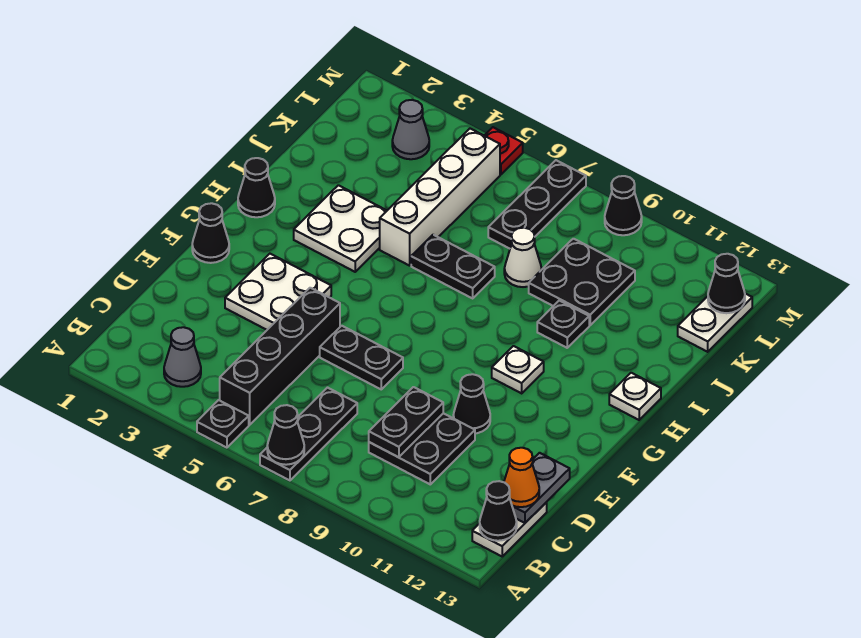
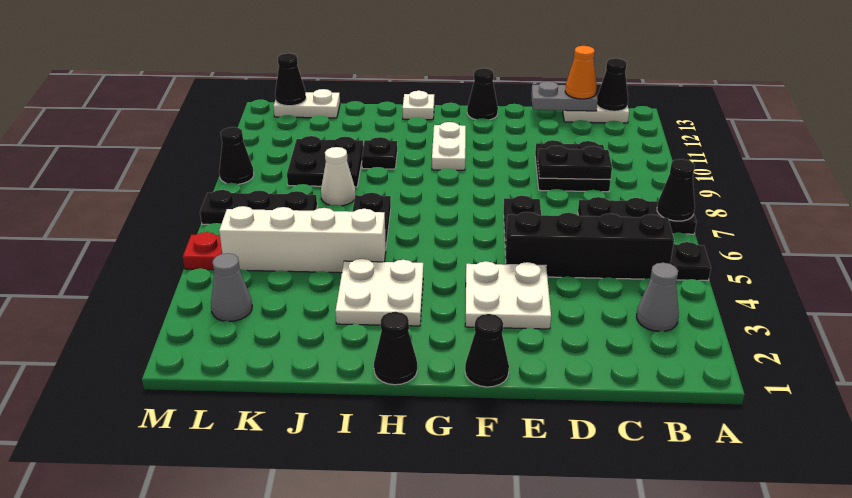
black 1x1 cone [453,374,490,433] -> black 1x1 cone moved to [467,68,498,120]
white 1x1 plate [492,346,544,393] -> white 1x2 plate [432,122,466,170]

